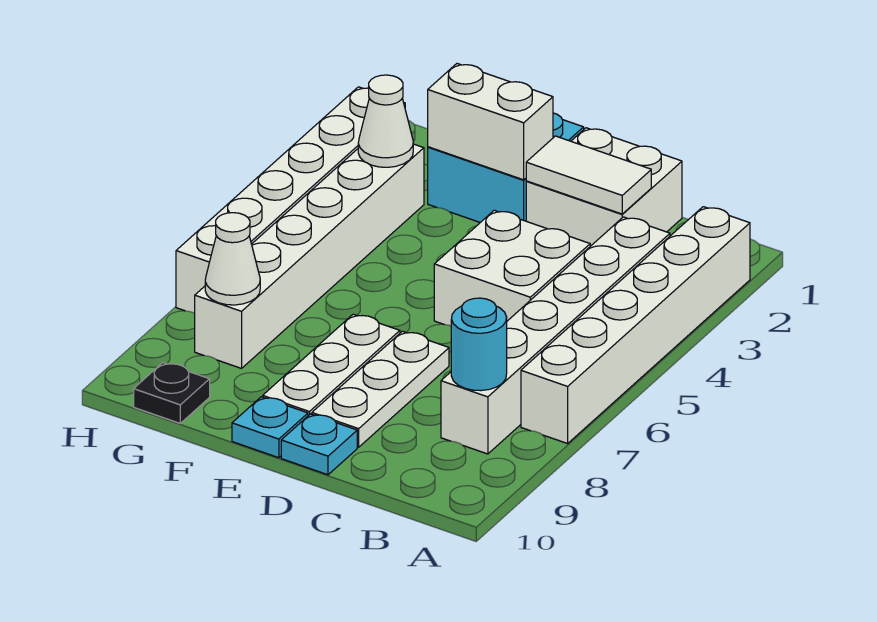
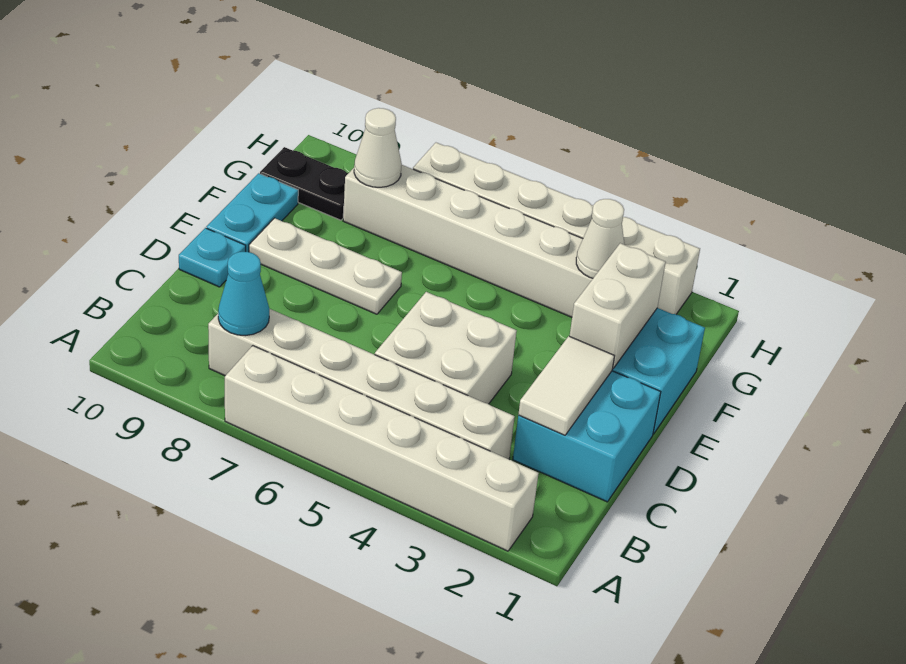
cyan 1x1 round brick [451,298,507,391] -> cyan 1x1 cone [218,252,269,336]
white 2x2 brick [526,128,682,246] -> cyan 2x2 brick [513,371,661,502]
white 1x3 plate [312,331,449,447] -> none
cyan 1x1 plate [232,397,308,458] -> cyan 1x2 plate [207,173,298,252]
black 1x1 plate [134,363,210,423] -> black 1x2 plate [260,147,348,220]

